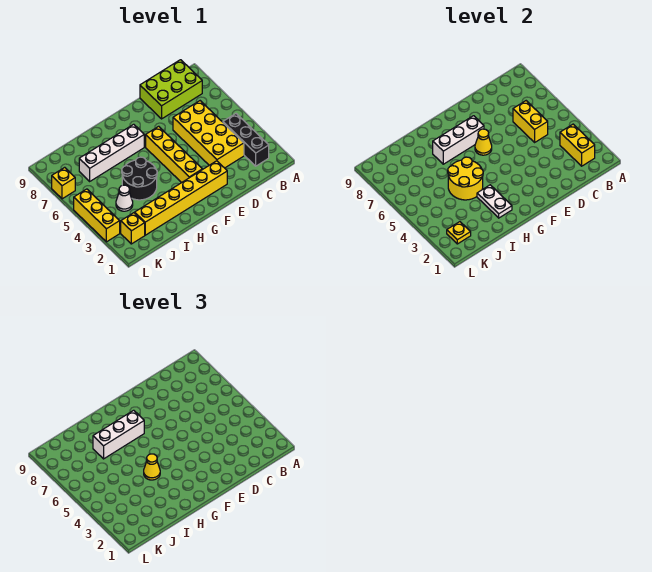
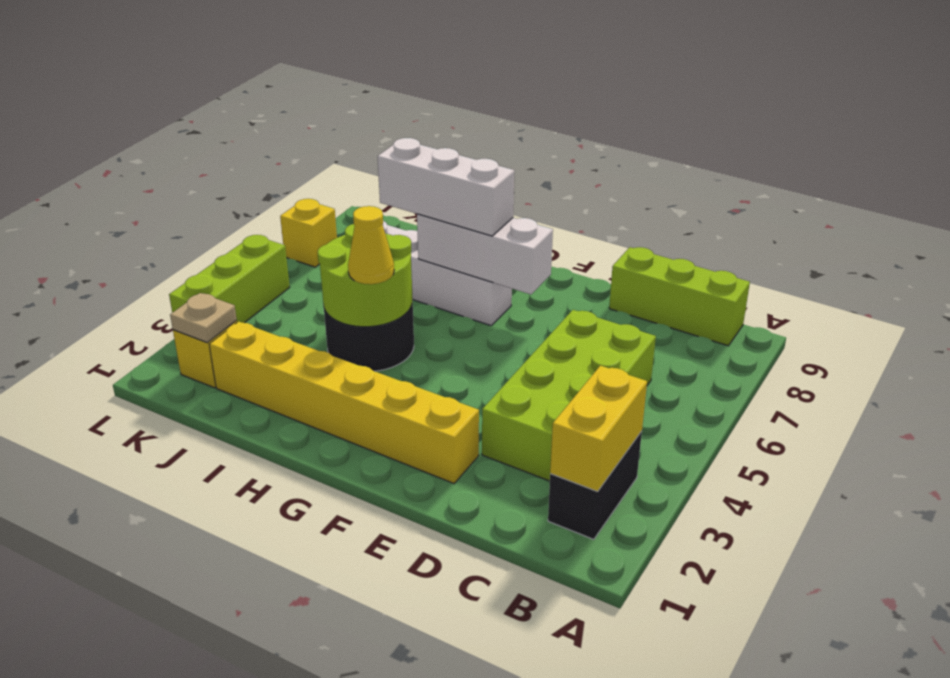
black 1x3 brick [223,114,269,166] -> black 1x2 brick [548,431,642,539]
lime 2x3 brick [140,60,202,119] -> lime 1x3 brick [609,247,750,346]
yellow 2x4 brick [173,101,244,168] -> lime 2x4 brick [482,310,656,481]
yellow 1x2 brick [513,101,548,142] -> none
yellow 1x4 brick [146,126,202,183] -> none
yellow 1x1 cone [475,129,492,155] -> none
white 1x2 plate [477,185,512,218] -> none
yellow 2x2 round brick [448,157,483,200] -> lime 2x2 round brick [318,224,413,327]
white 1x1 cone [116,185,133,211] -> none
yellow 1x1 plate [447,222,471,244] -> tan 1x1 plate [170,293,237,343]
yellow 1x3 brick [74,189,120,242] -> lime 1x3 brick [169,235,290,323]

